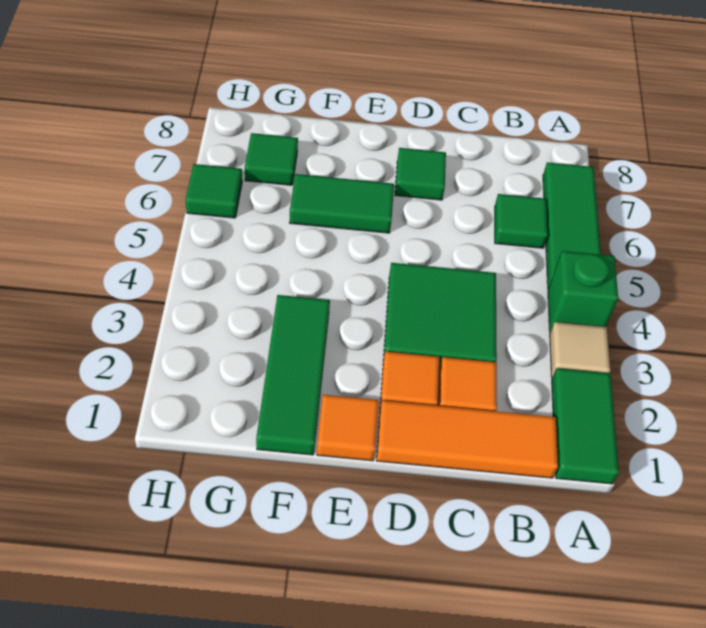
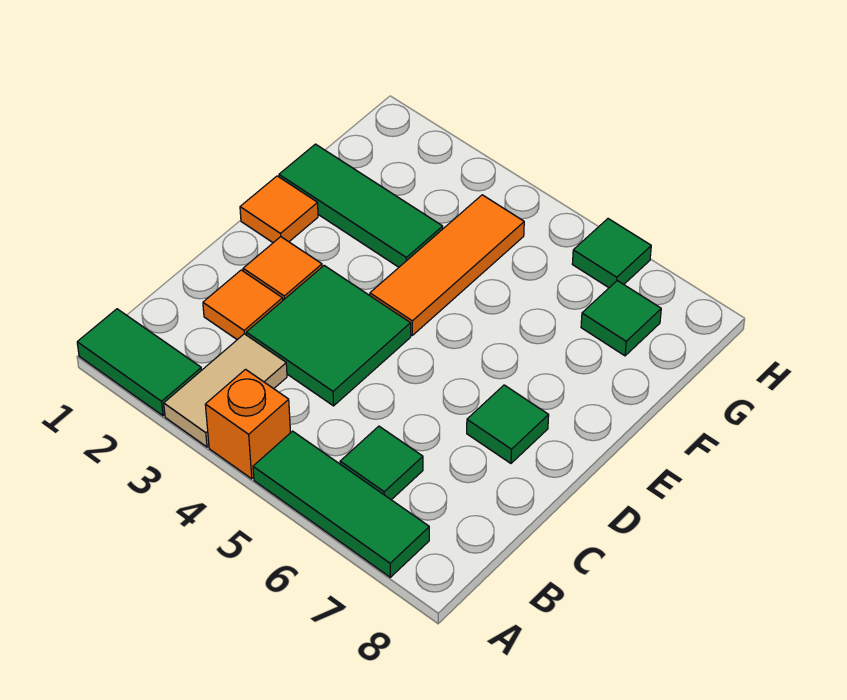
tan 1x1 tile [550,322,610,378] -> tan 1x2 tile [164,334,287,447]
green 1x1 brick [548,251,618,332] -> orange 1x1 brick [205,369,291,479]
orange 1x3 tile [376,400,558,478] -> orange 1x3 tile moved to [370,195,524,335]
green 1x2 tile [290,174,394,233] -> none

